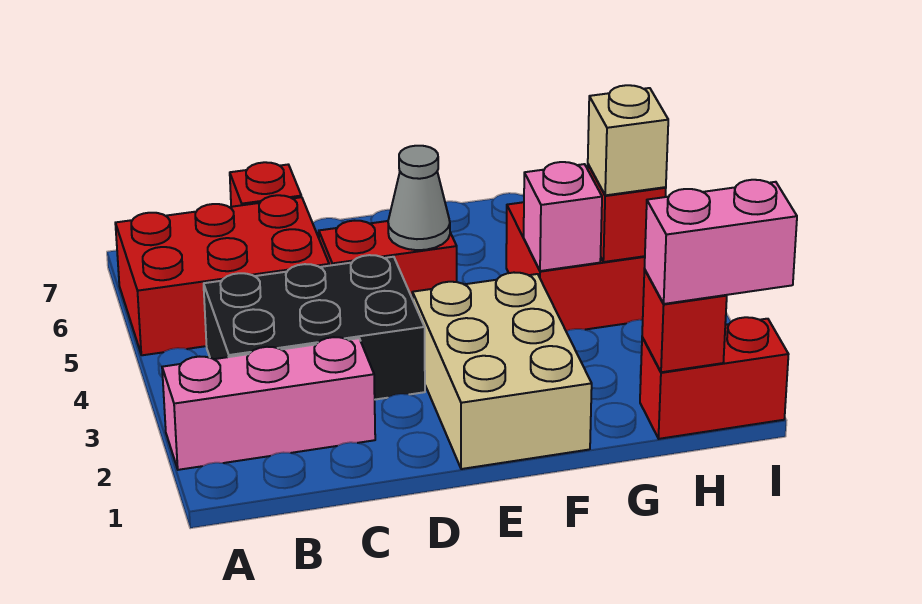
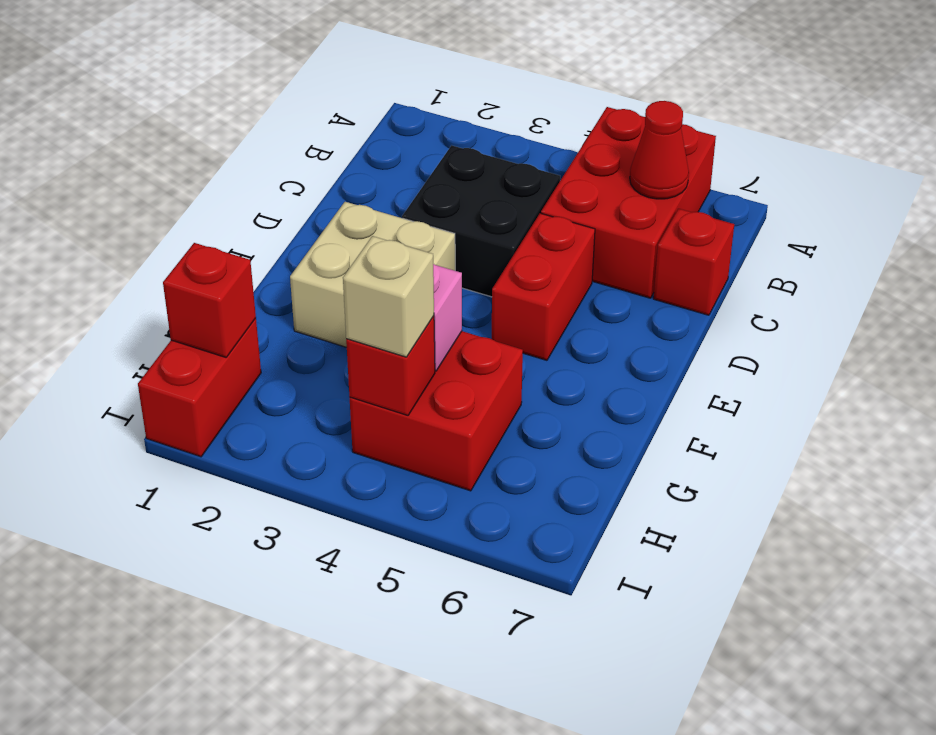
pink 1x3 brick [162,337,375,470] -> none
black 2x3 brick [204,255,425,400] -> black 2x2 brick [402,145,560,297]
none -> red 1x1 cone [630,101,689,199]
tan 2x3 brick [412,273,592,469] -> tan 2x2 brick [290,202,455,347]
grey 1x1 cone [388,146,450,250] -> none
pink 1x2 brick [644,180,797,304] -> none

